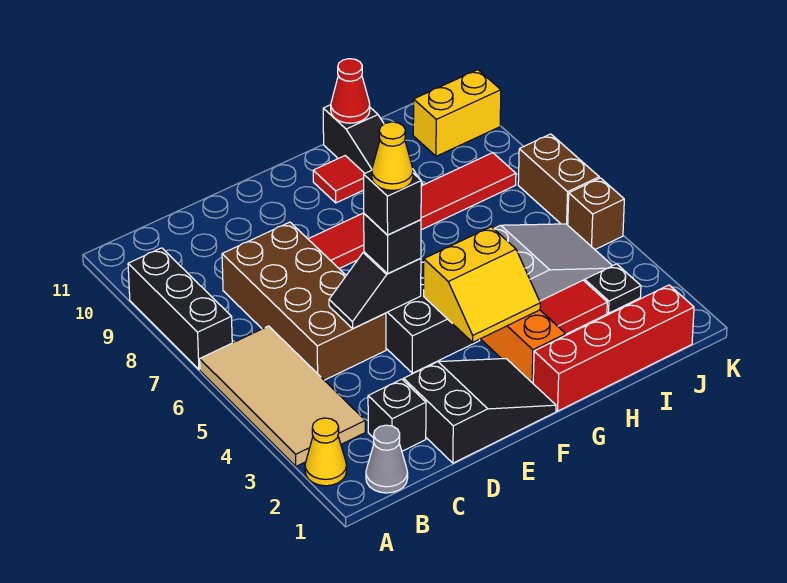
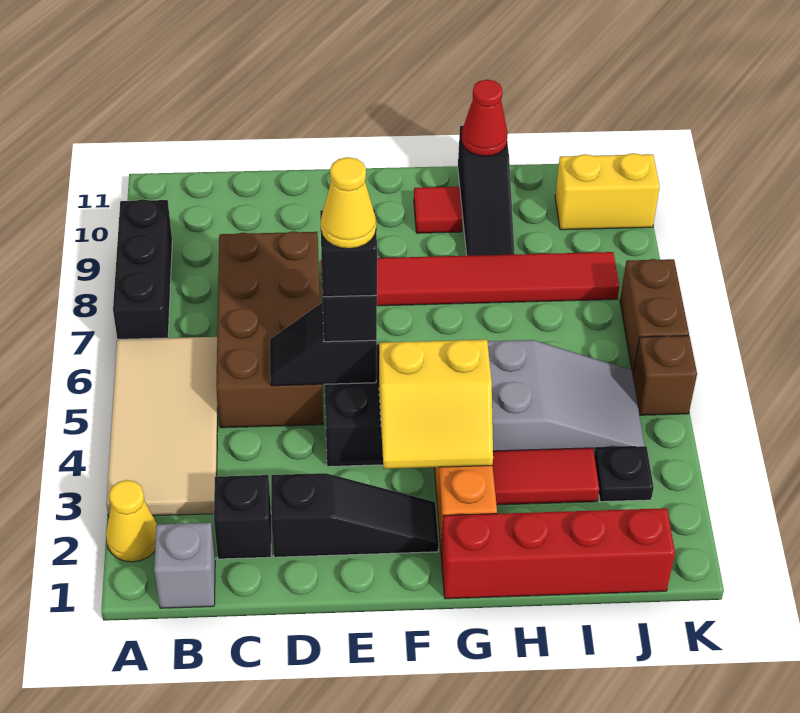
grey 1x1 cone [366,425,408,493] -> grey 1x1 brick [154,523,215,608]
black 2x3 slope [403,359,556,463] -> black 1x3 slope [271,473,439,557]

